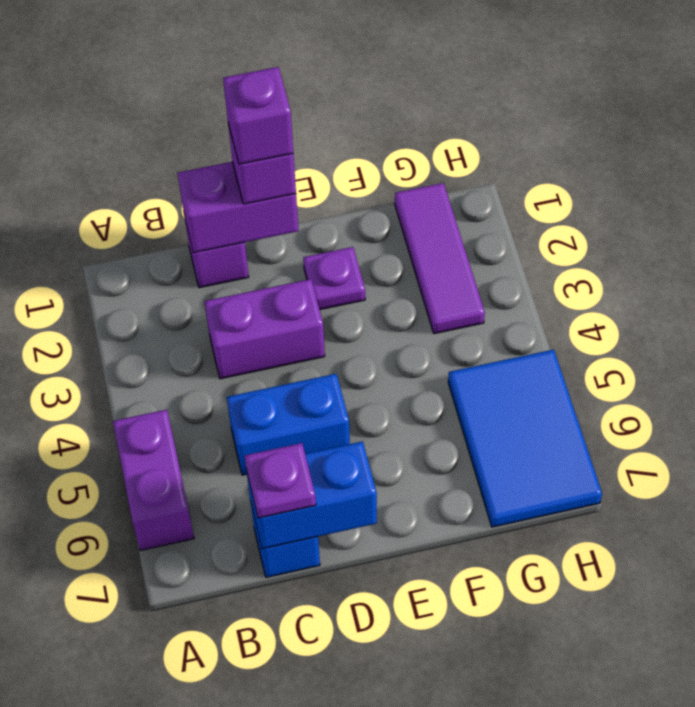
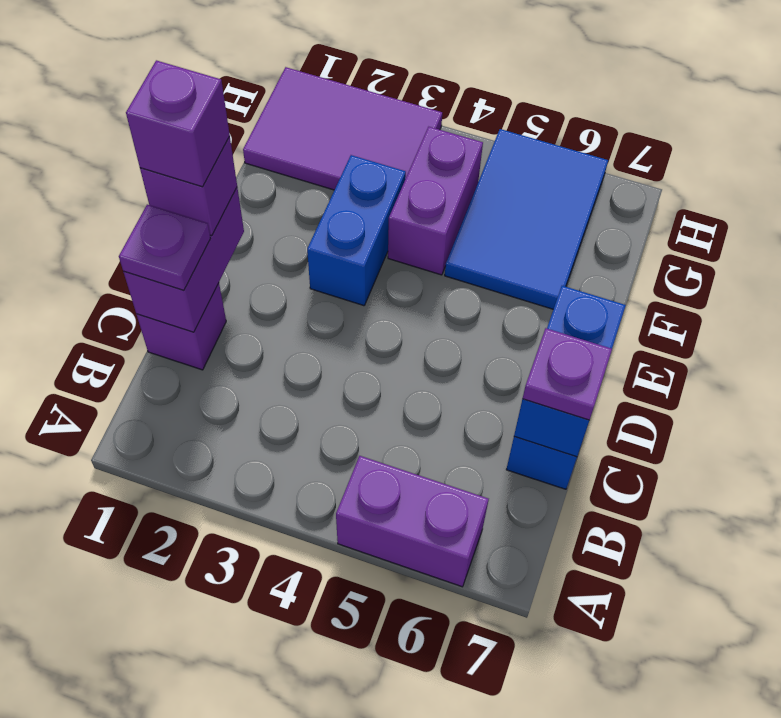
purple 1x2 brick [204,279,325,379] -> purple 1x2 brick moved to [388,127,483,275]
blue 1x2 brick [227,374,350,475] -> blue 1x2 brick moved to [307,155,406,306]
purple 1x1 plate [303,247,365,310] -> purple 1x1 plate moved to [119,205,211,291]
purple 1x3 tile [395,183,485,334] -> purple 2x3 tile [243,67,442,190]
blue 2x3 tile [448,350,602,527] -> blue 2x3 tile turned to [445,129,608,309]

